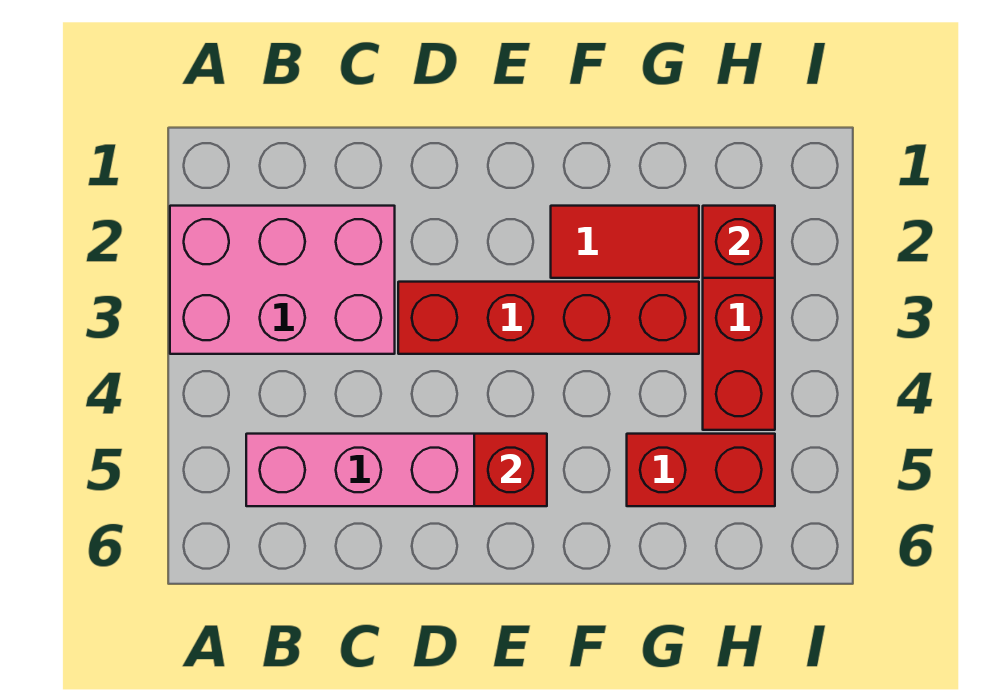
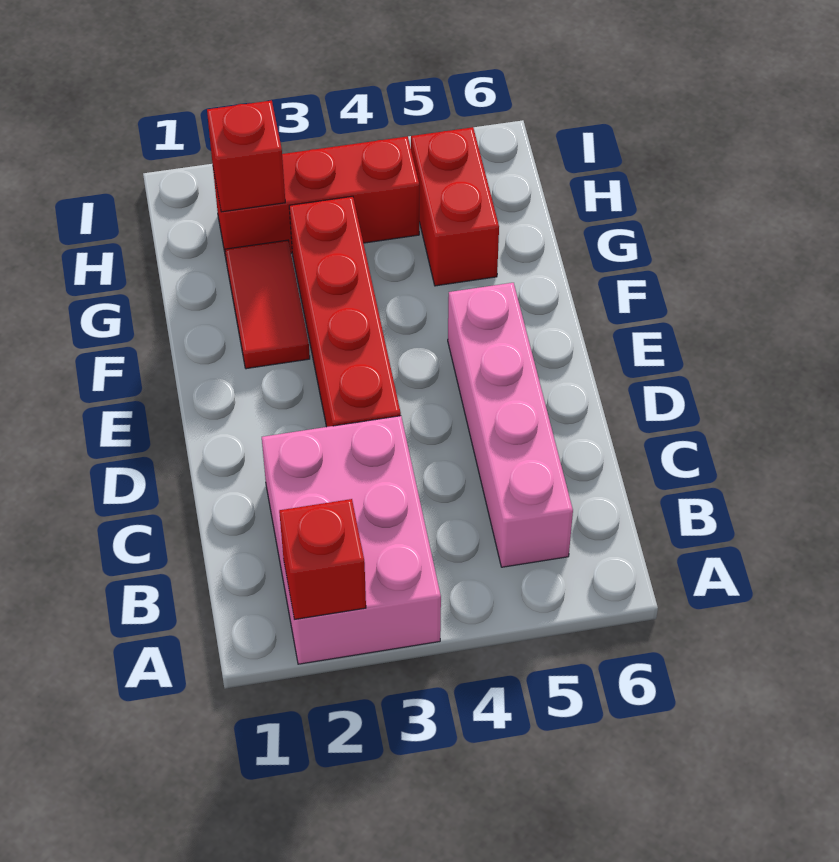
red 1x1 brick [474,434,547,506] -> red 1x1 brick moved to [279,499,366,620]

